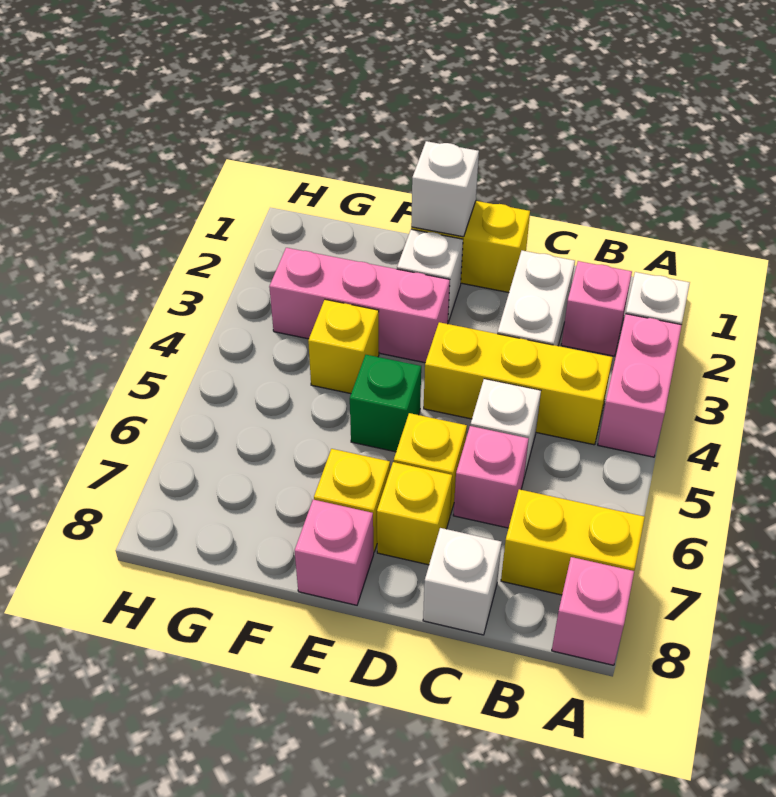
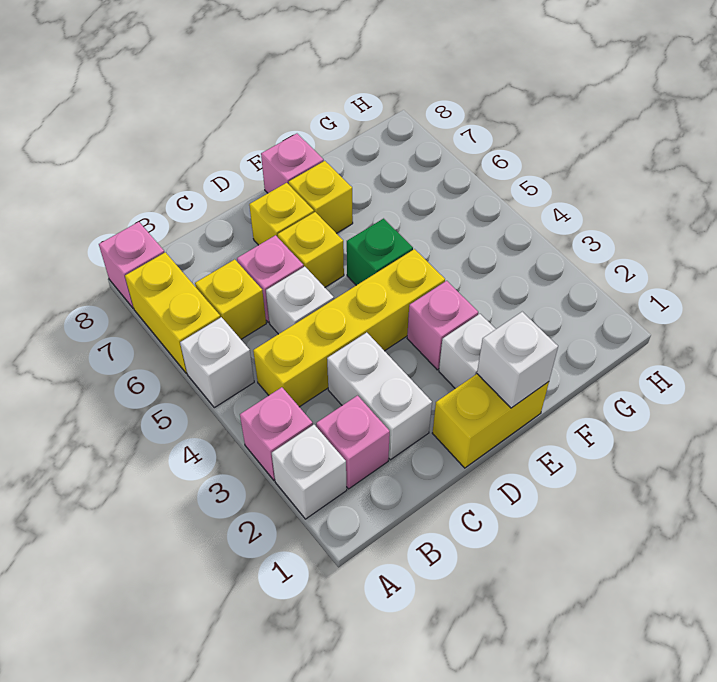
pink 1x2 brick [598,314,682,457] -> pink 1x1 brick [240,387,313,480]
yellow 1x2 brick [501,489,645,595] -> yellow 1x2 brick turned to [125,252,220,373]
yellow 1x3 brick [424,322,613,445] -> yellow 1x4 brick [253,249,445,407]
white 1x1 brick [423,528,502,635] -> white 1x1 brick moved to [180,317,254,408]
pink 1x3 brick [269,248,450,363] -> pink 1x1 brick [407,281,478,370]
yellow 1x1 brick [308,300,379,394] -> yellow 1x1 brick moved to [195,259,266,339]

